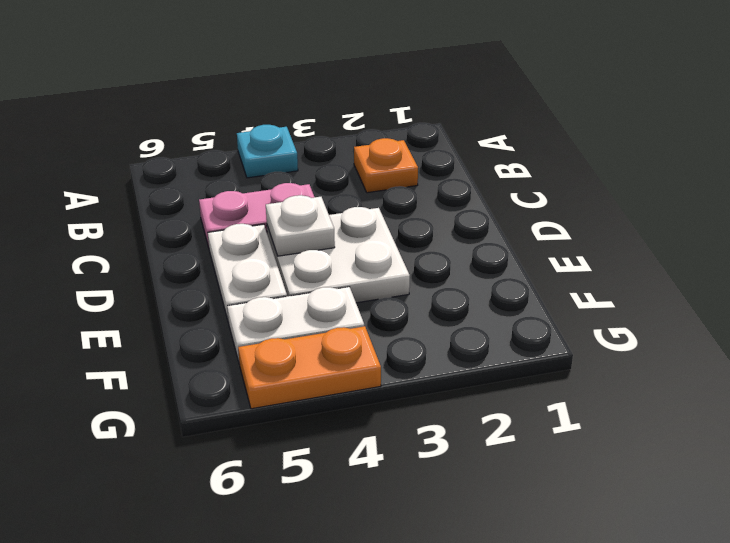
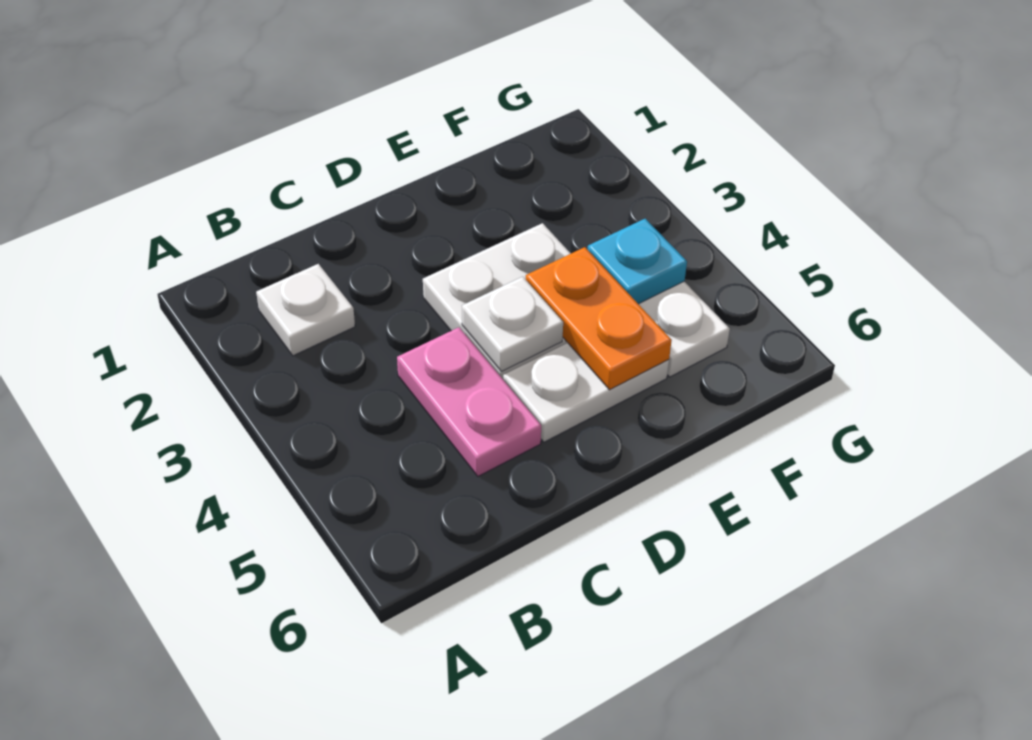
cyan 1x1 plate [237,125,298,178] -> cyan 1x1 plate moved to [588,219,687,304]
orange 1x1 plate [354,138,418,193] -> white 1x1 plate [256,264,355,356]
orange 1x2 plate [238,326,381,409] -> orange 1x2 plate moved to [526,247,672,390]

